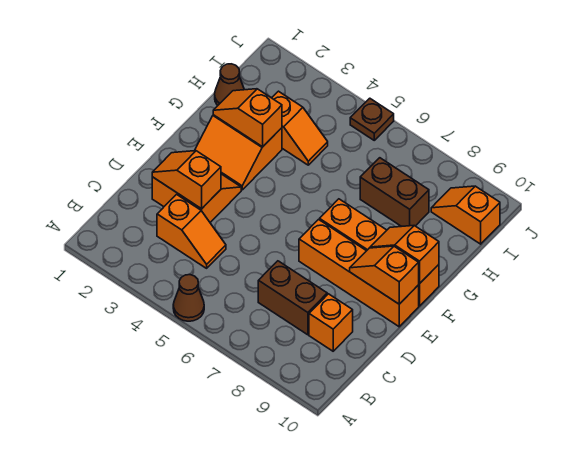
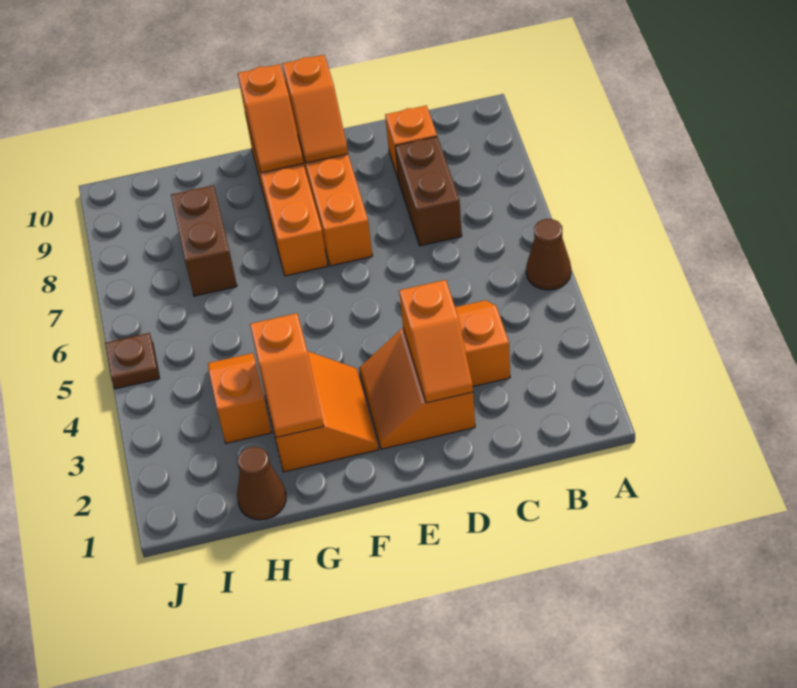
orange 1x2 slope [431,186,500,244] -> none

